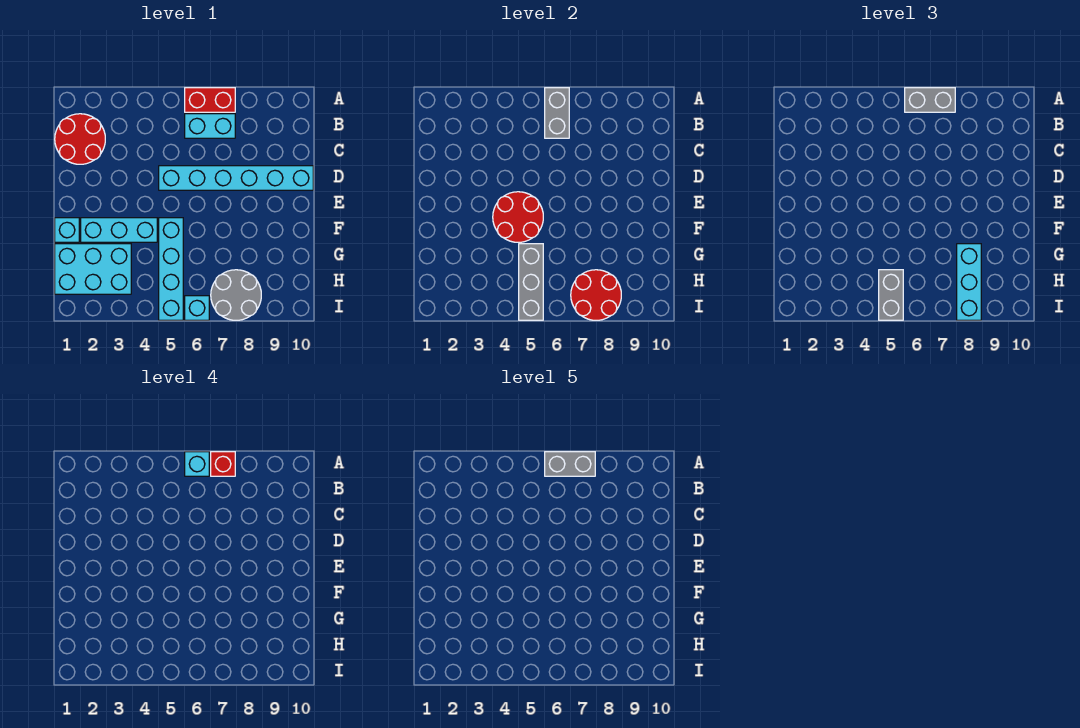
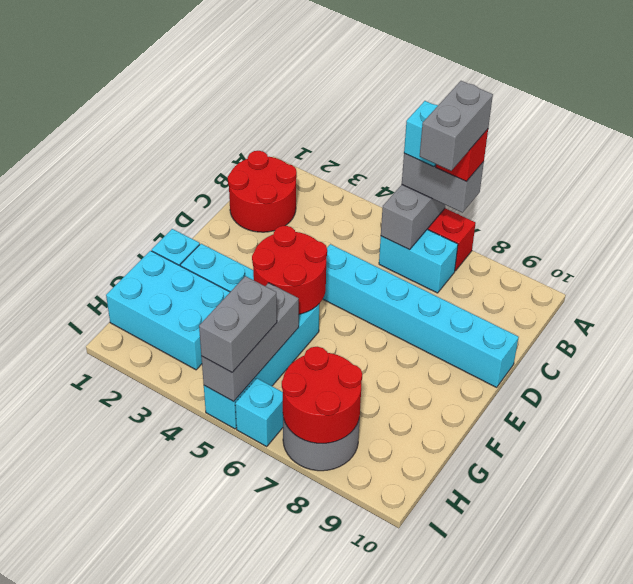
grey 1x2 brick [545,452,595,476] -> grey 1x2 brick turned to [420,81,493,171]
cyan 1x3 brick [957,244,981,320] -> none

